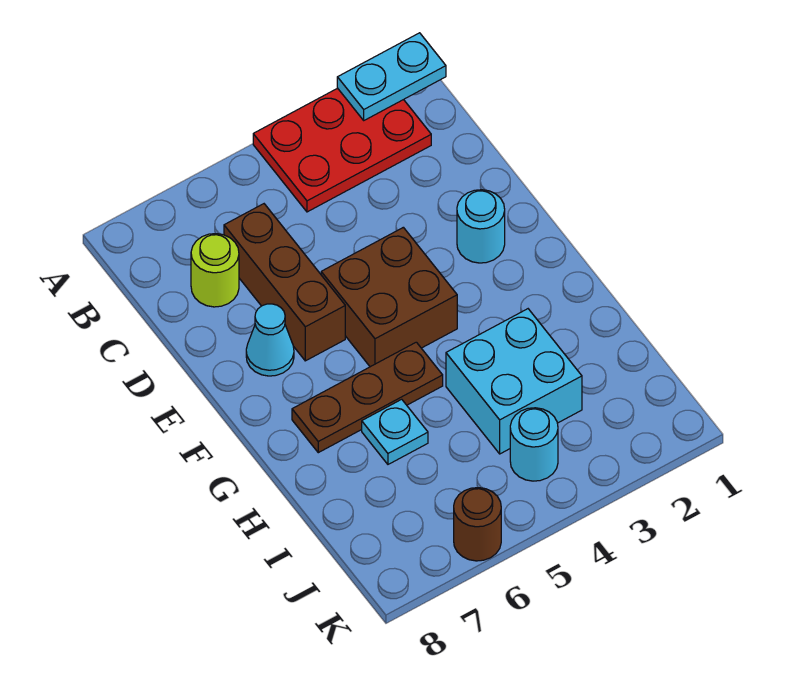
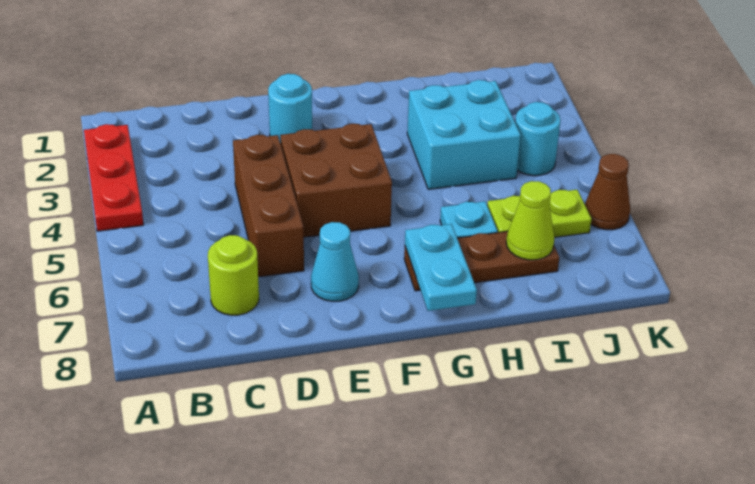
cyan 1x2 plate [337,33,446,120] -> cyan 1x2 plate moved to [405,224,477,311]
red 2x3 plate [253,88,431,212] -> red 1x3 plate [84,124,143,231]
brown 1x3 brick [224,204,345,361] -> brown 1x3 brick turned to [233,135,304,277]
brown 1x3 plate [292,342,443,453] -> brown 1x3 plate turned to [404,231,559,291]
none -> lime 1x2 plate [487,190,592,238]
none -> lime 1x1 cone [506,181,554,260]
brown 1x1 round brick [454,488,501,561] -> brown 1x1 cone [585,154,630,230]

